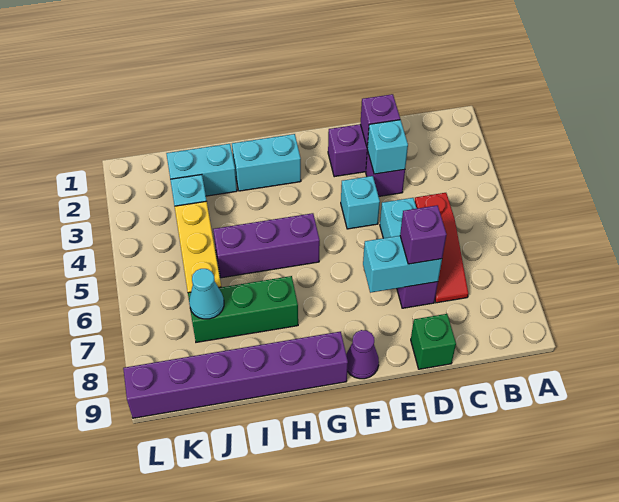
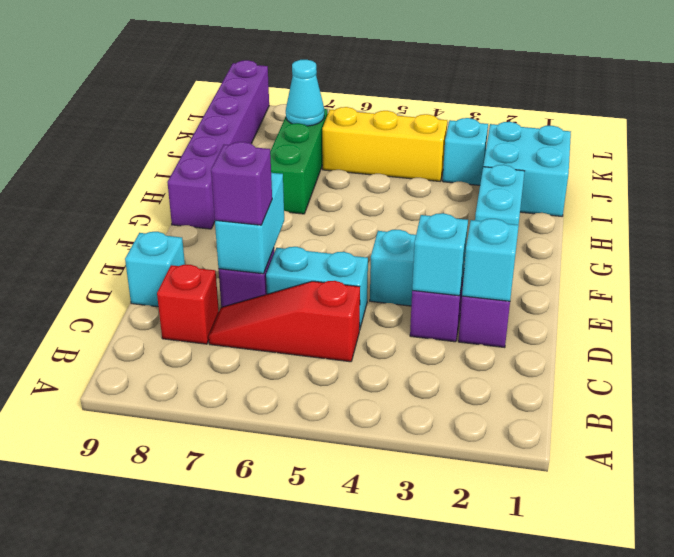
none -> red 1x1 brick [157,265,219,344]
purple 1x1 brick [360,94,400,148] -> cyan 1x1 brick [462,219,519,301]
green 1x1 brick [411,314,456,369] -> cyan 1x1 brick [125,232,185,307]
purple 1x1 cone [346,330,379,379] -> none
purple 1x3 brick [213,213,320,278] -> none
cyan 1x2 brick [166,144,237,196] -> cyan 2x2 brick [483,122,571,216]

